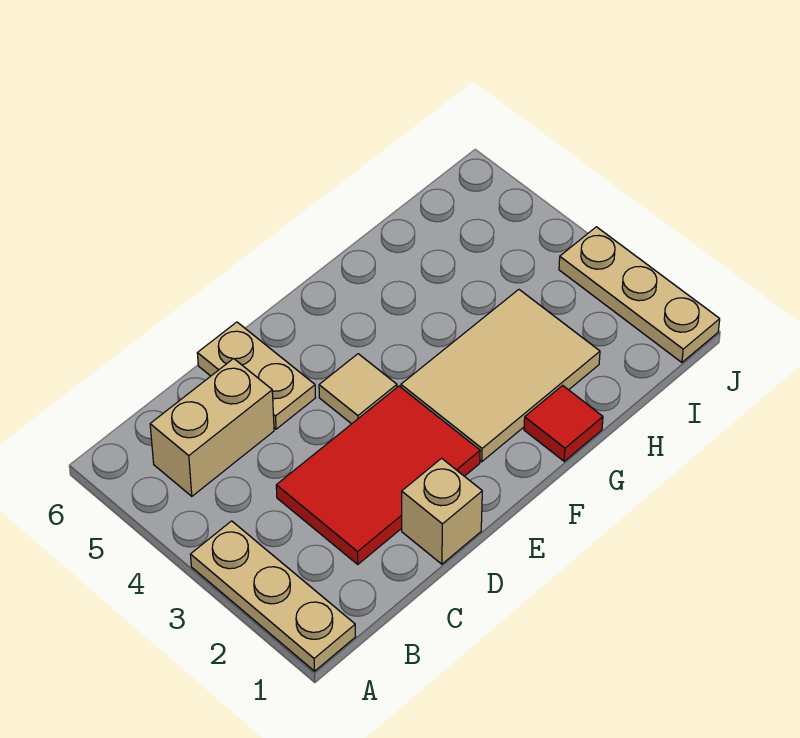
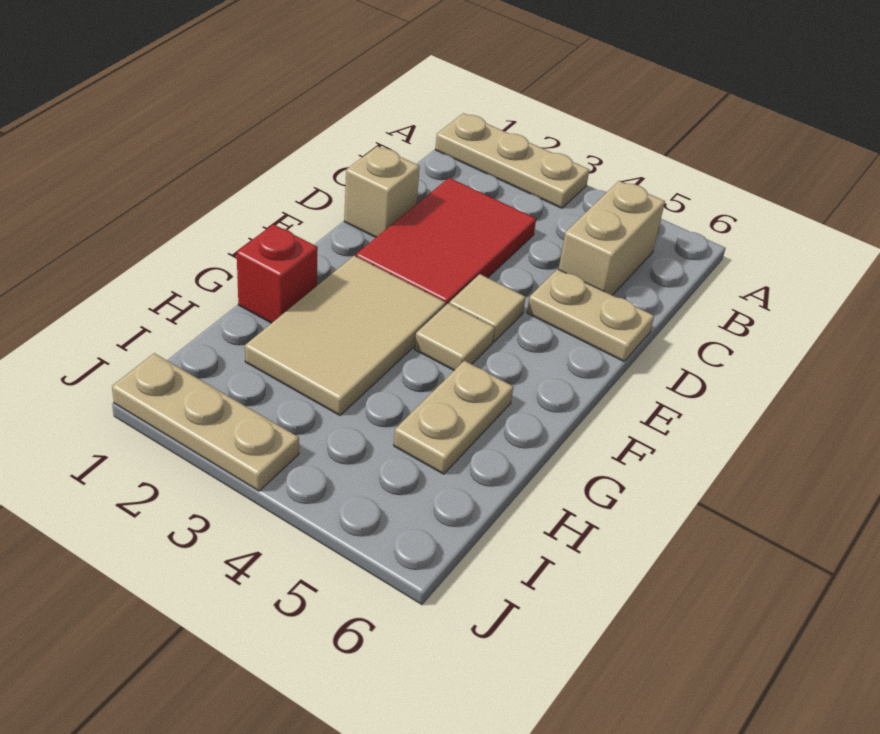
none -> tan 1x1 tile [415,304,495,370]
red 1x1 tile [524,385,603,461] -> red 1x1 brick [237,224,318,323]
none -> tan 1x2 plate [394,361,513,474]

